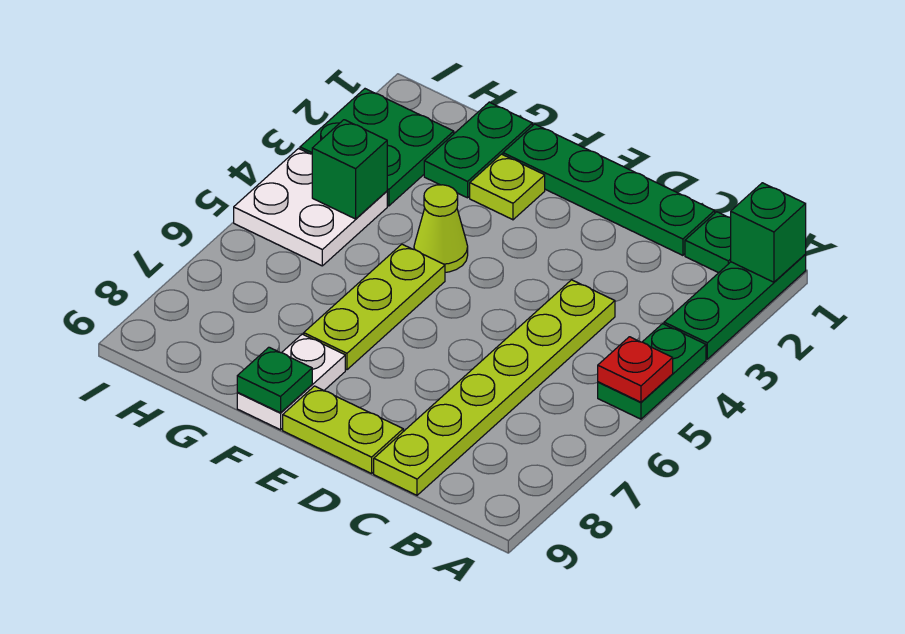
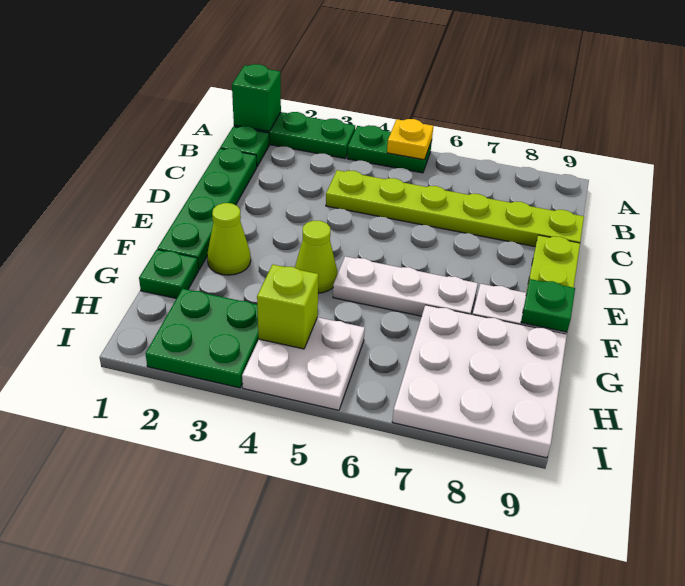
red 1x1 plate [598,337,673,402] -> yellow 1x1 plate [387,119,433,160]
lime 1x1 plate [470,154,545,220] -> lime 1x1 cone [207,203,251,275]
lime 1x3 plate [304,244,445,370] -> white 1x3 plate [333,256,478,316]
green 1x2 plate [424,102,532,198] -> green 1x1 plate [139,250,199,299]
none -> white 3x3 plate [392,305,567,458]
green 1x1 brick [312,120,387,219] -> lime 1x1 brick [257,265,318,349]

